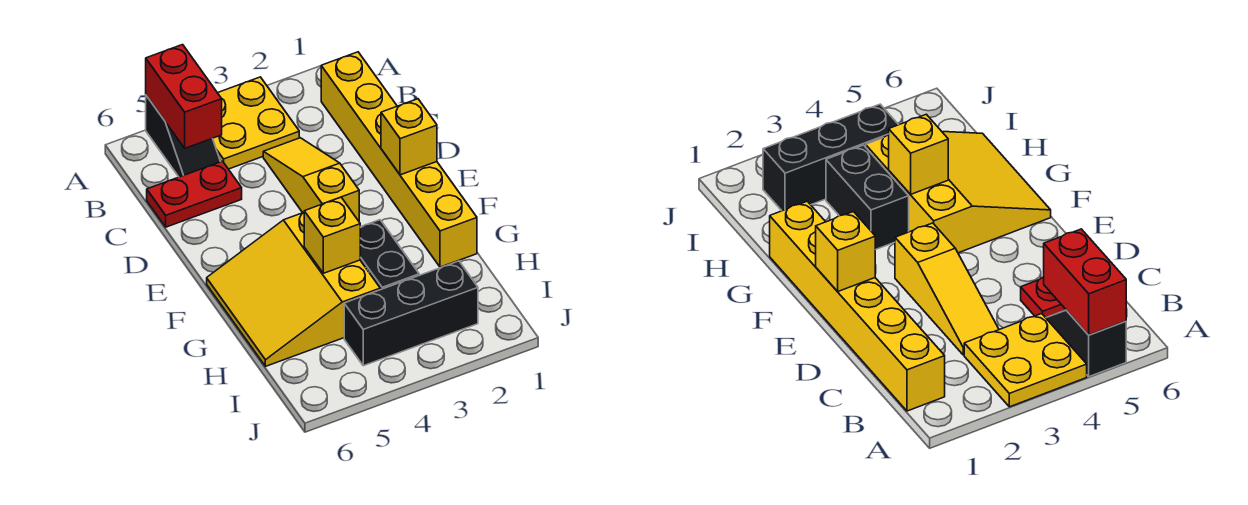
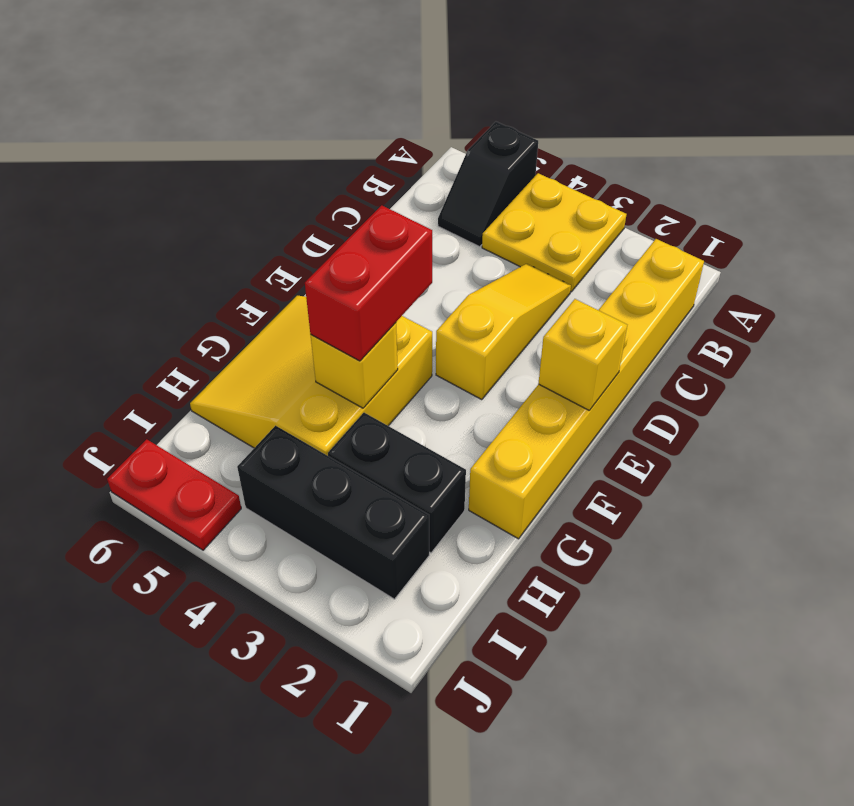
red 1x2 brick [146,45,222,148] -> red 1x2 brick moved to [305,205,432,361]
red 1x2 plate [147,161,242,227] -> red 1x2 plate moved to [107,439,241,550]
black 1x2 brick [360,220,419,290] -> black 1x2 brick turned to [328,413,466,553]

